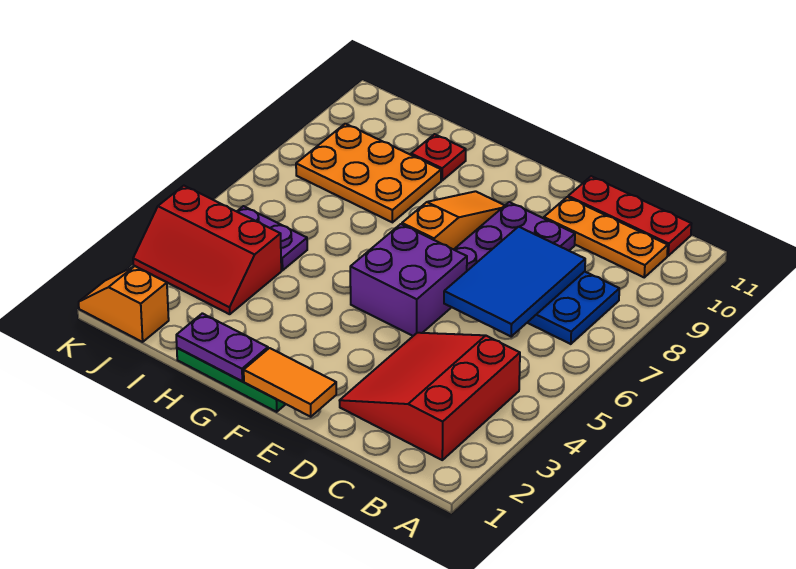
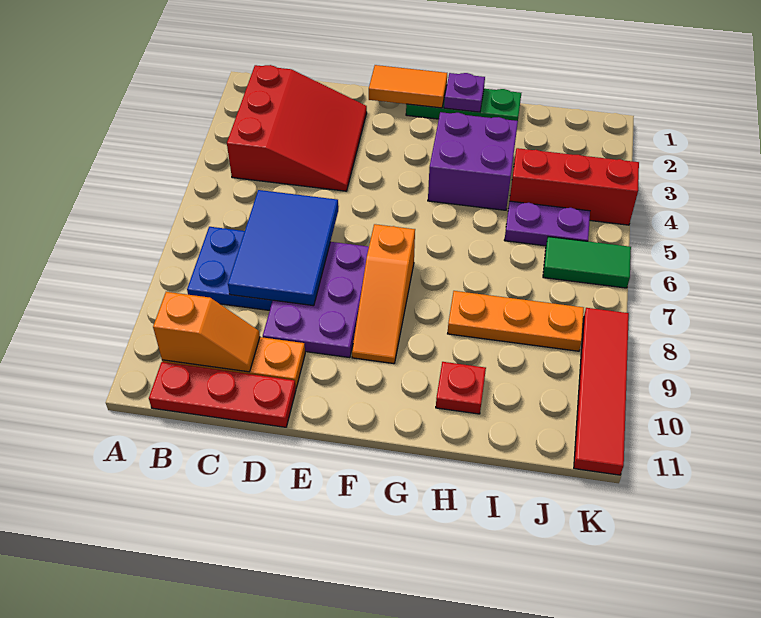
purple 2x2 brick [350,224,467,336] -> purple 2x2 brick moved to [428,112,518,210]
purple 1x2 plate [176,313,268,381] -> purple 1x1 plate [444,73,485,112]
orange 2x3 plate [296,124,441,222] -> orange 1x3 plate [448,291,584,351]
orange 1x2 slope [79,266,169,342] -> orange 1x2 slope moved to [153,292,260,372]
none -> green 1x2 tile [543,237,631,288]
none -> red 1x4 tile [574,308,629,475]

